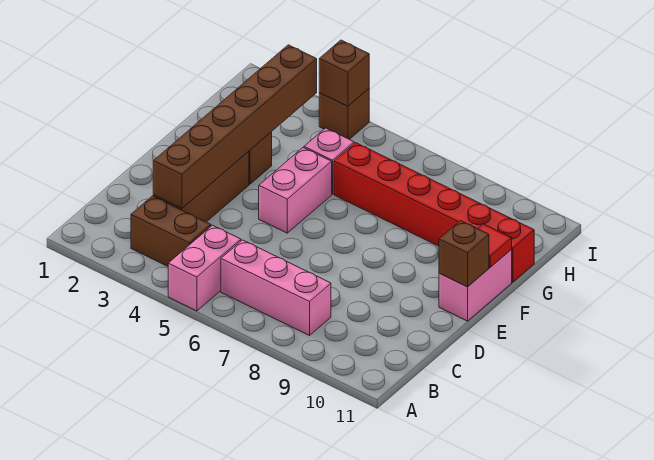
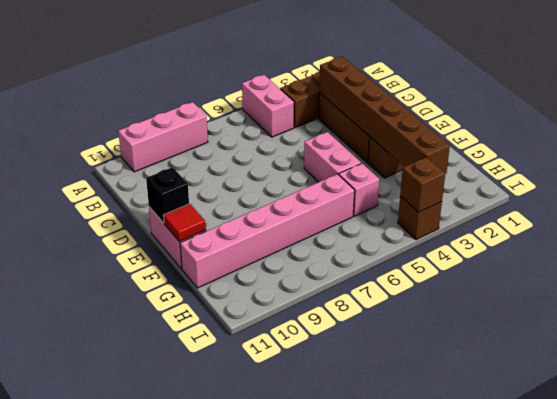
pink 1x3 brick [221,240,331,335] -> pink 1x3 brick moved to [118,102,208,172]
brown 1x1 brick [439,221,489,287] -> black 1x1 brick [146,167,189,223]
red 1x6 brick [334,143,534,282] -> pink 1x6 brick [180,174,355,288]

